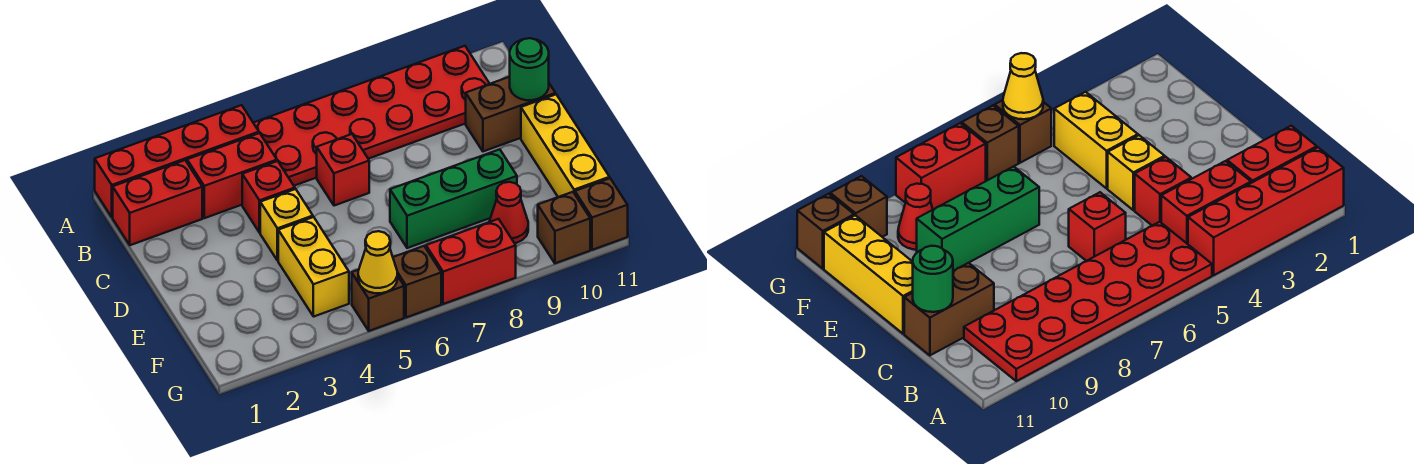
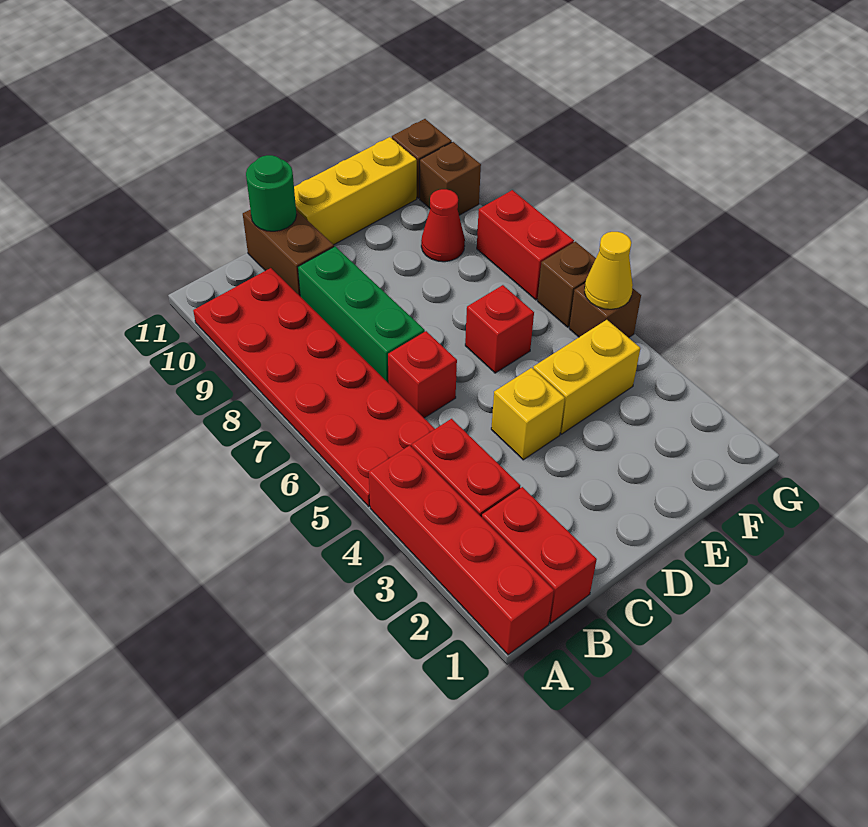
red 1x1 brick [242,161,295,233] -> red 1x1 brick moved to [465,285,534,373]
green 1x3 brick [390,149,517,248] -> green 1x3 brick moved to [298,246,425,383]

